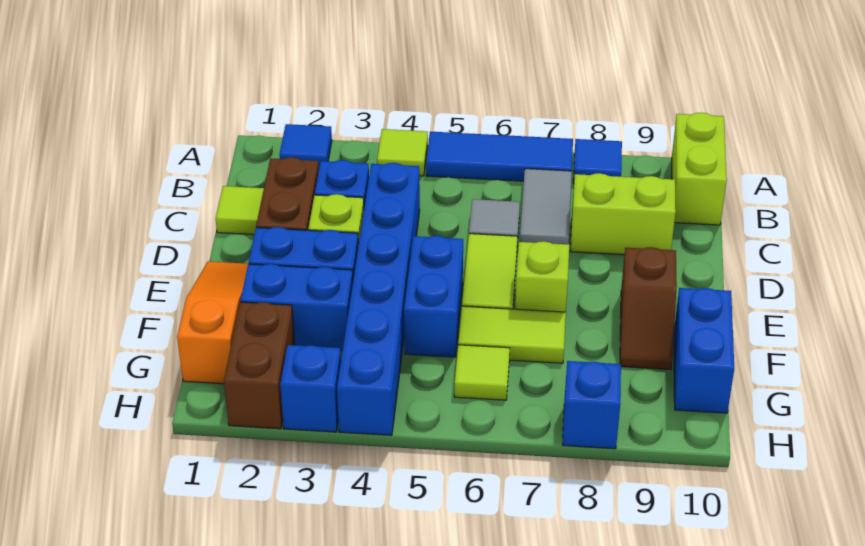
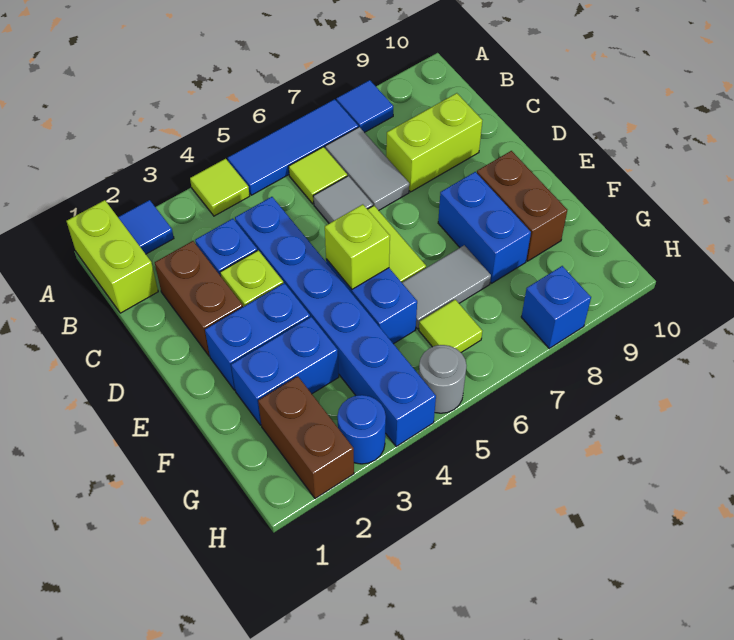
lime 1x2 brick [672,113,727,225] -> lime 1x2 brick moved to [67,200,158,313]
lime 1x1 tile [215,186,264,235] -> lime 1x1 tile moved to [289,147,347,204]
orange 1x3 slope [177,261,248,384] -> none
lime 1x1 brick [515,241,569,312] -> lime 1x1 brick moved to [325,204,390,289]
brown 1x2 slope [620,247,677,369] -> brown 1x2 brick [477,151,567,261]
lime 1x2 tile [458,306,566,363] -> grey 1x2 tile [402,245,491,329]
blue 1x2 brick [674,288,734,413] -> blue 1x2 brick moved to [438,172,531,283]
blue 1x1 brick [280,345,341,432] -> blue 1x1 round brick [337,395,386,464]
none -> grey 1x1 round brick [419,345,467,413]

